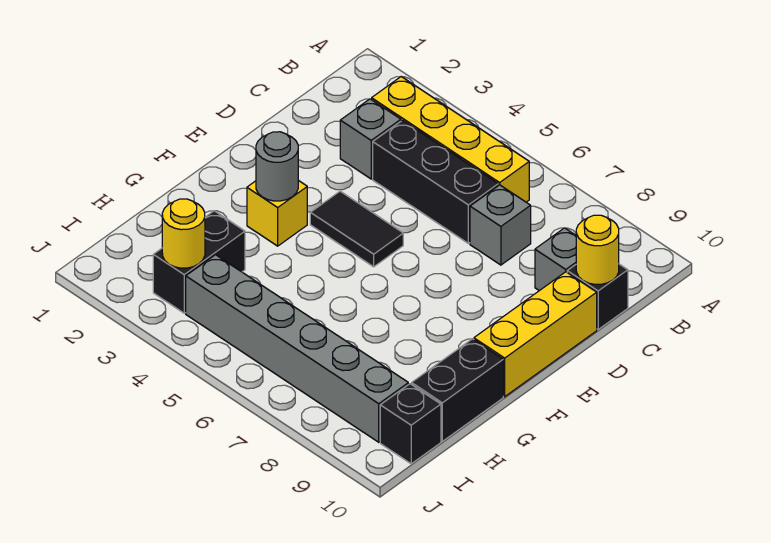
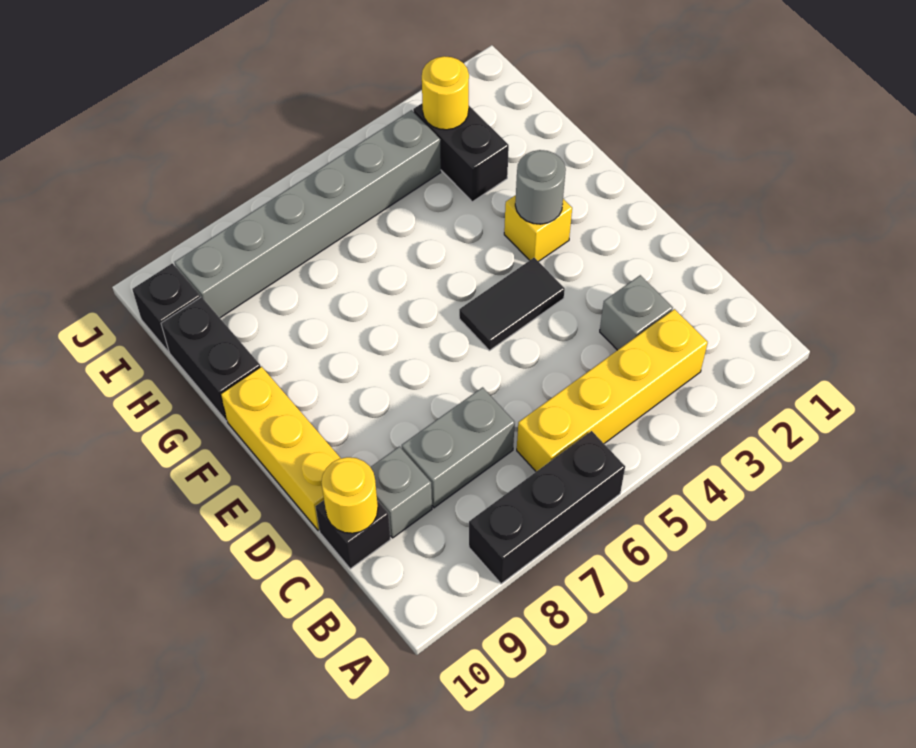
black 1x3 brick [373,120,498,244] -> black 1x3 brick moved to [469,431,625,584]
grey 1x1 brick [470,185,531,265] -> grey 1x2 brick [402,387,515,508]

